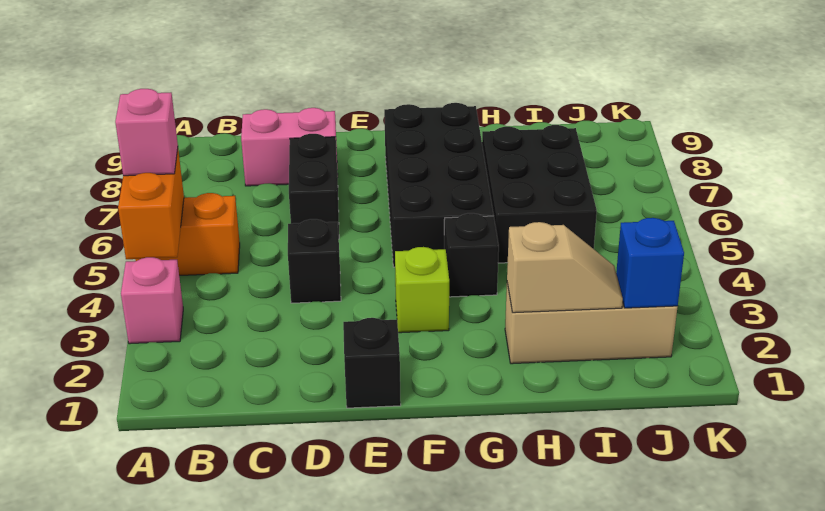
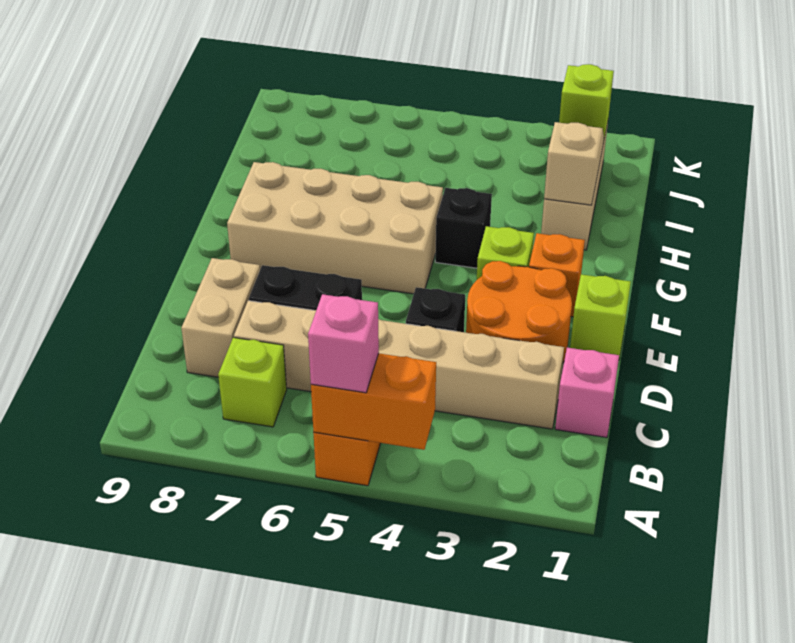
pink 1x1 brick [121,257,183,344] -> pink 1x1 brick moved to [555,348,619,438]
none -> lime 1x1 brick [218,338,287,427]
none -> tan 1x6 brick [234,301,564,429]
pink 1x2 brick [241,108,338,186] -> tan 1x2 brick [181,258,260,377]
none -> orange 2x2 round brick [466,261,572,362]
black 1x1 brick [343,318,401,408] -> lime 1x1 brick [570,274,631,359]
none -> orange 1x1 brick [529,233,585,317]
black 2x4 brick [384,103,494,267] -> tan 2x4 brick [227,162,443,294]
black 2x3 brick [482,125,597,263] -> none
blue 1x1 brick [616,218,684,308] -> lime 1x1 brick [559,64,614,143]

